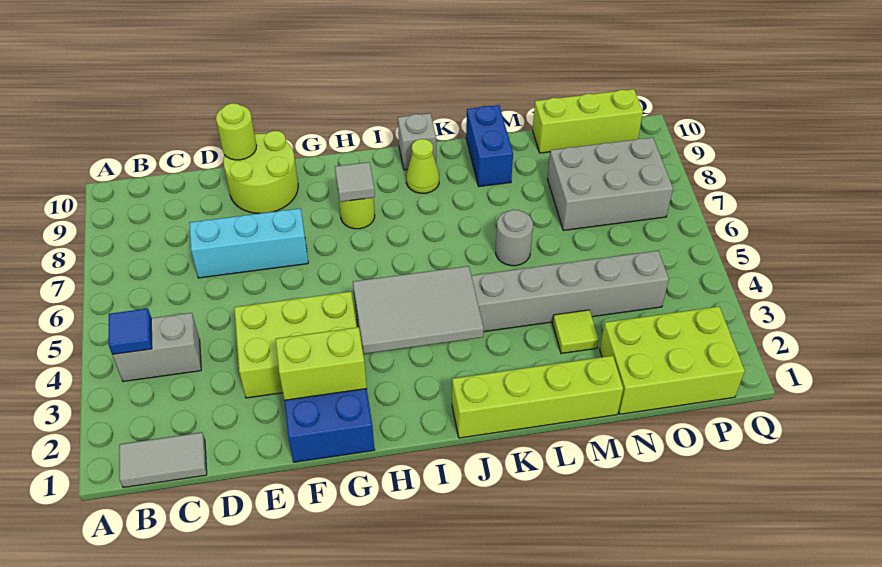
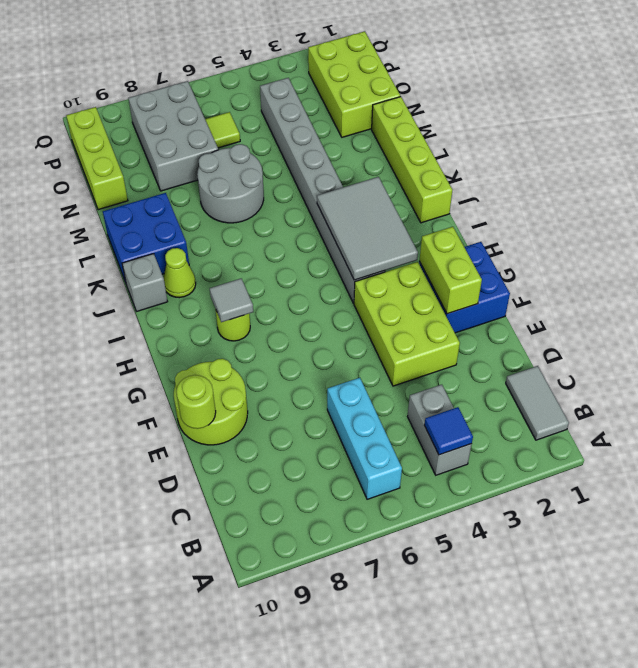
cyan 1x3 brick [190,208,308,278] -> cyan 1x3 brick moved to [327,378,402,499]
grey 1x1 round brick [496,210,533,266] -> grey 2x2 round brick [197,144,264,223]
blue 1x2 brick [466,105,513,187] -> blue 2x2 brick [103,193,189,283]
lime 1x1 tile [553,310,599,353] -> lime 1x1 tile moved to [205,112,240,148]

